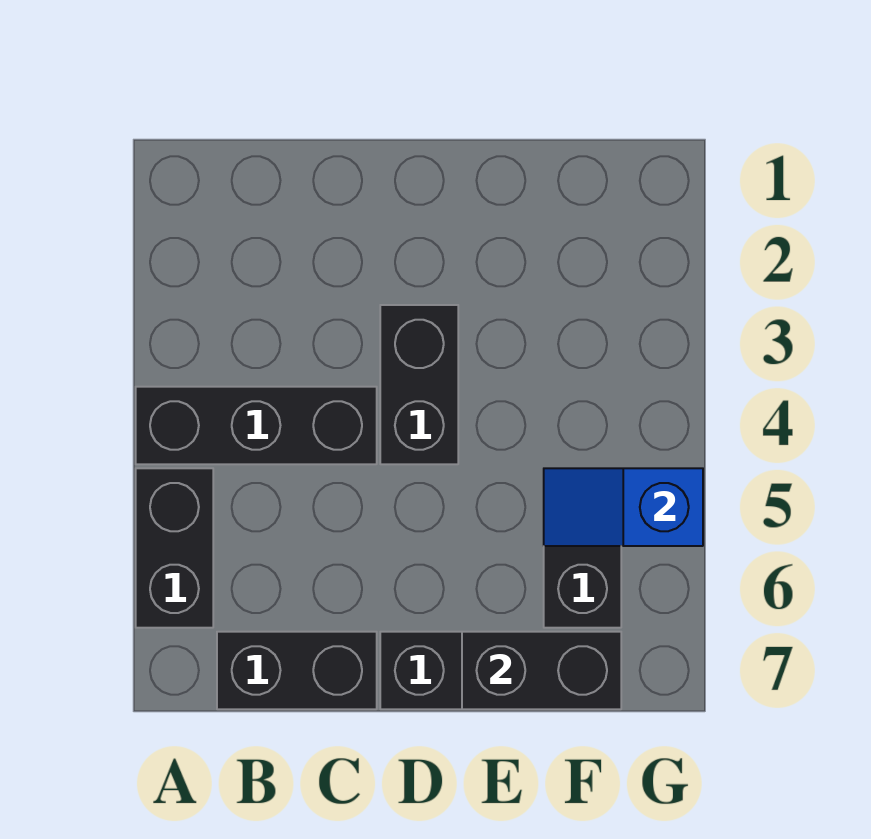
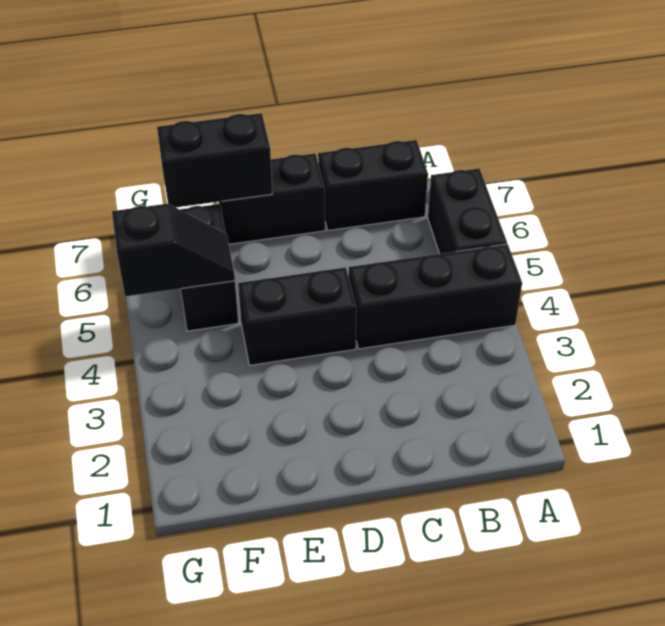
black 1x2 brick [380,305,458,464] -> black 1x2 brick turned to [238,267,357,365]
blue 1x2 slope [544,468,703,546] -> black 1x2 slope [112,204,235,296]

